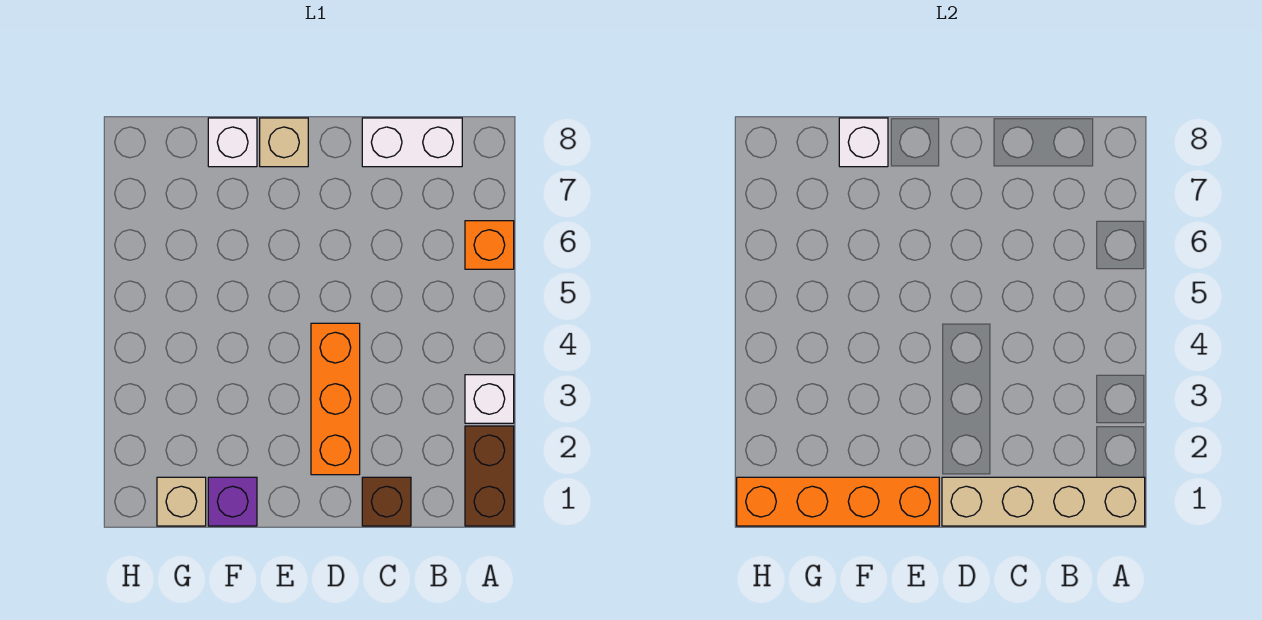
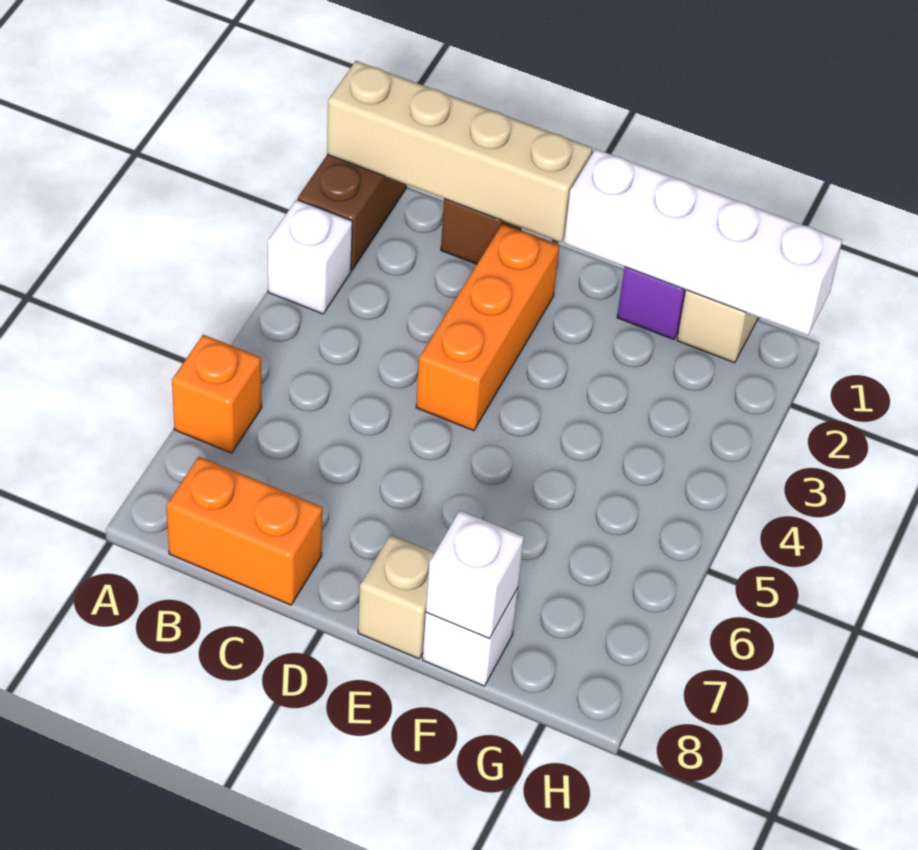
white 1x2 brick [362,118,462,167] -> orange 1x2 brick [166,457,322,605]
orange 1x4 brick [737,477,939,526] -> white 1x4 brick [564,149,842,336]

